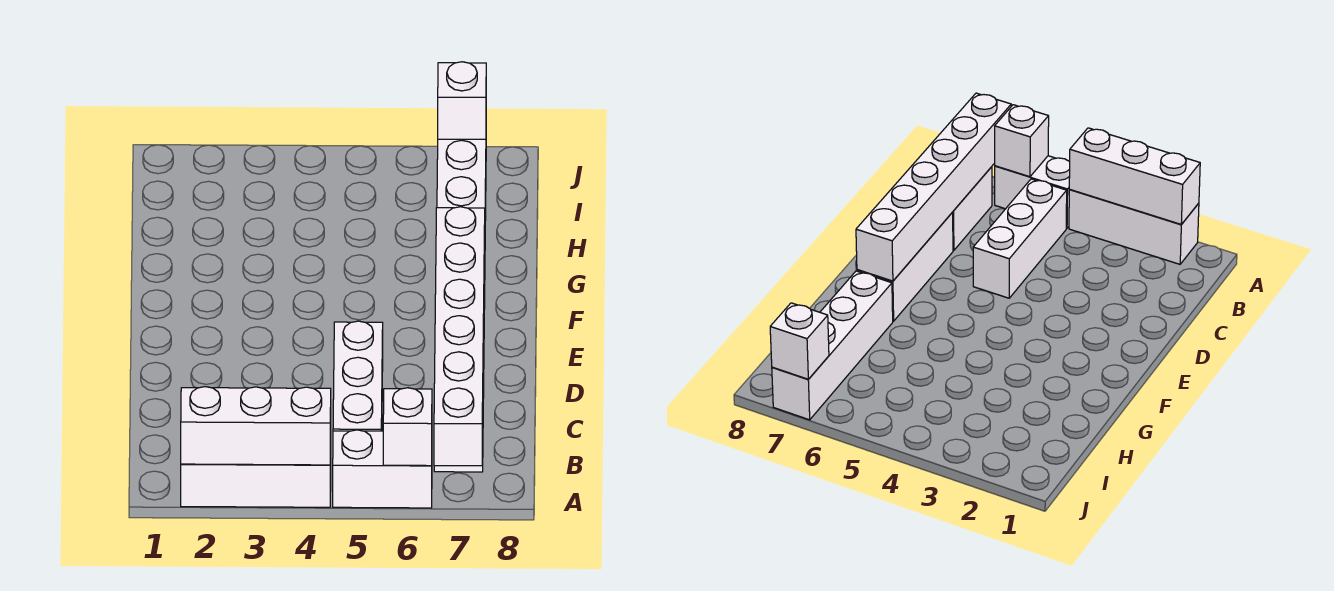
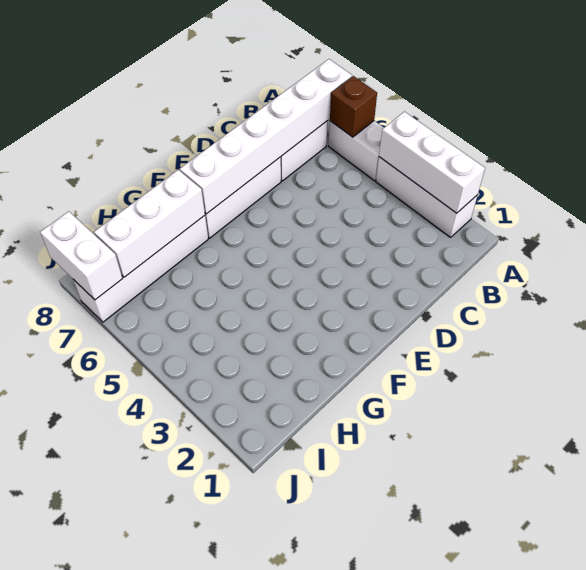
white 1x1 brick [383,388,432,466] -> brown 1x1 brick [330,76,377,137]
white 1x3 brick [333,321,383,431] -> white 1x3 brick moved to [94,170,205,277]
white 1x1 brick [438,62,486,139] -> white 1x2 brick [40,211,123,300]

